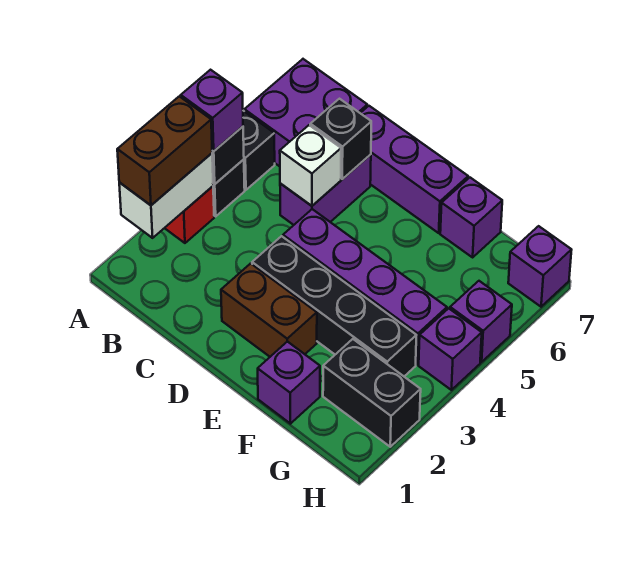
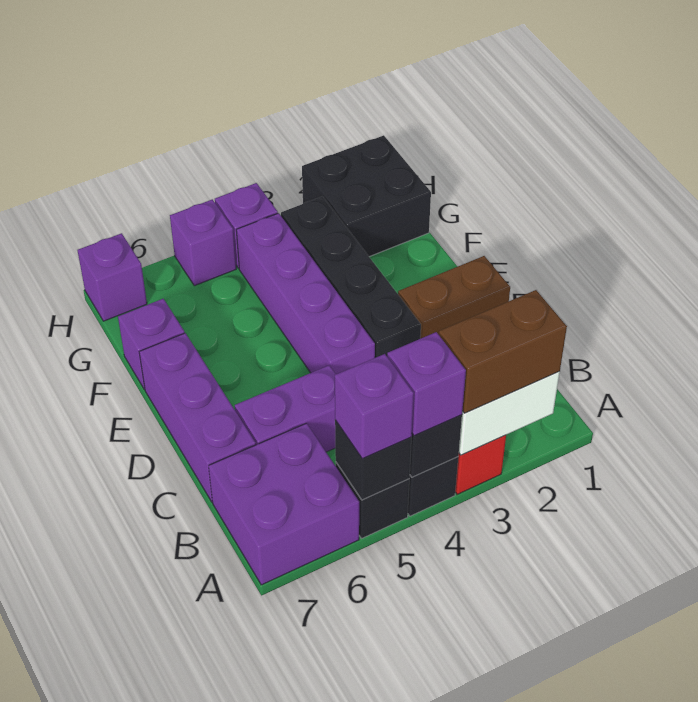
white 1x1 brick [280,125,341,206] -> none
black 1x1 brick [310,99,371,179] -> black 1x1 brick moved to [335,420,411,500]
brown 1x2 brick [221,263,317,357] -> brown 1x2 brick turned to [398,256,510,339]
purple 1x1 brick [258,341,320,424] -> purple 1x1 brick moved to [335,354,414,459]
black 1x2 brick [323,339,421,447] -> black 2x2 brick [302,135,431,257]

